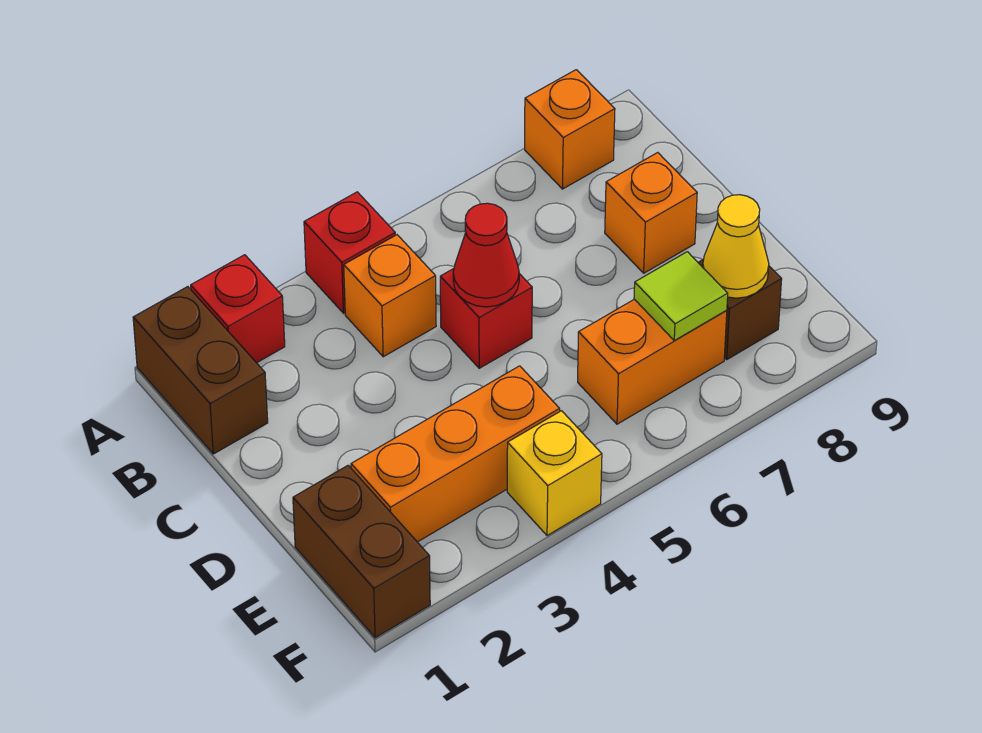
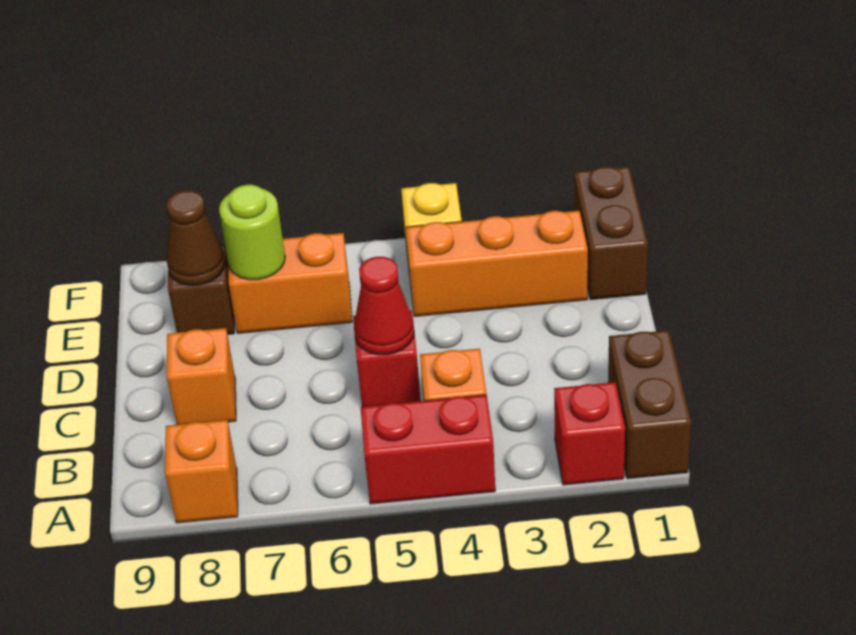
red 1x1 brick [304,192,395,313] -> red 1x2 brick [360,395,495,504]
lime 1x1 tile [634,252,728,340] -> lime 1x1 round brick [219,185,285,280]
yellow 1x1 cone [703,195,769,298] -> brown 1x1 cone [166,190,225,285]

